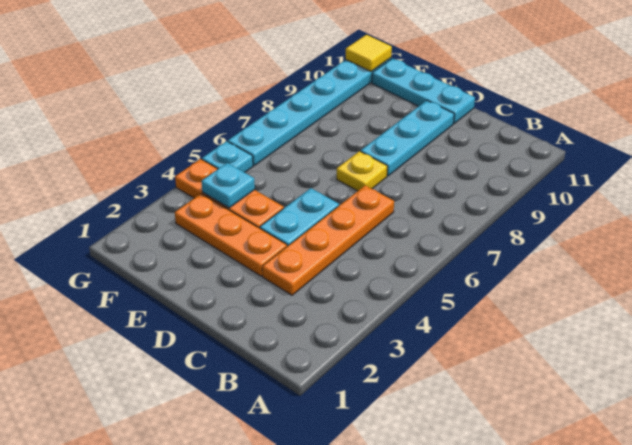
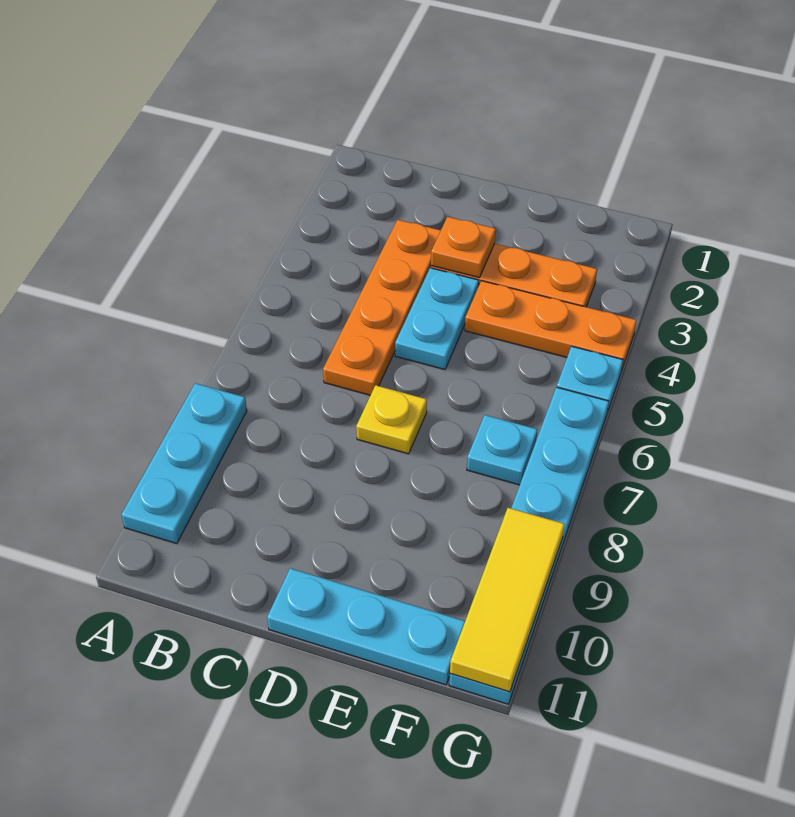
none -> orange 1x1 plate [431,217,496,278]
cyan 1x3 plate [361,100,454,176] -> cyan 1x3 plate moved to [121,383,247,544]
cyan 1x1 plate [202,163,255,208] -> cyan 1x1 plate moved to [467,415,538,485]
yellow 1x1 tile [346,35,392,71] -> yellow 1x3 tile [450,508,565,692]

